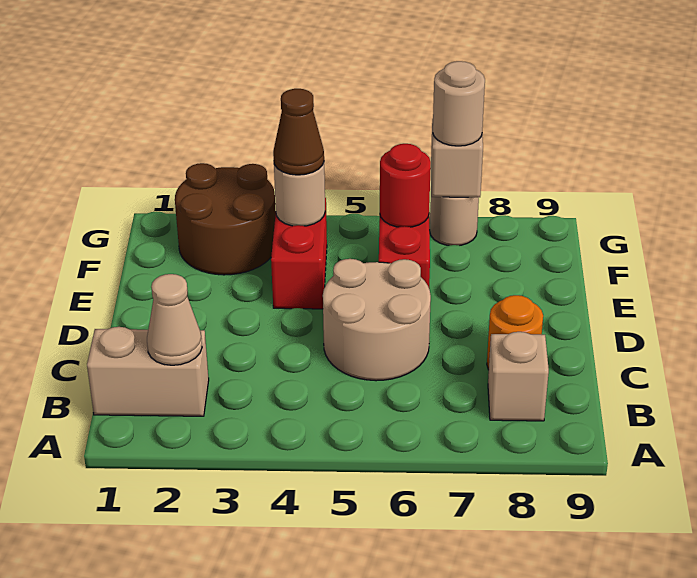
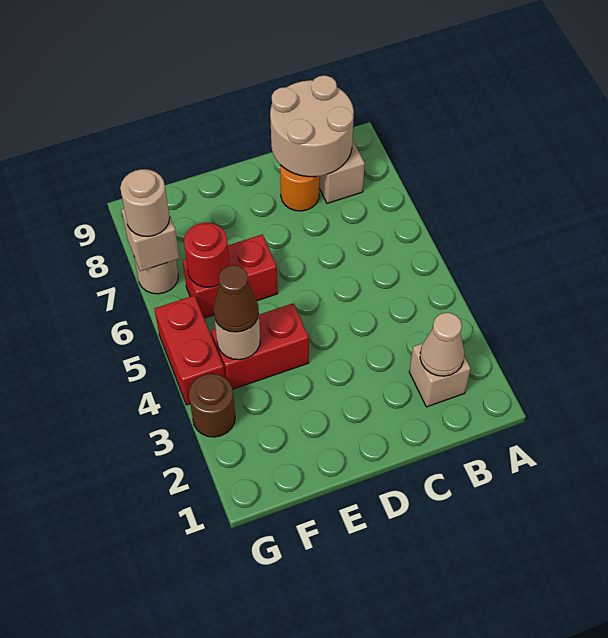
tan 1x2 brick [87,327,209,416] -> tan 1x1 brick [409,343,470,407]
tan 2x2 round brick [323,259,431,381] -> tan 2x2 round brick moved to [270,76,354,177]
brown 2x2 round brick [175,163,276,275] -> brown 1x1 round brick [189,374,235,437]
none -> red 1x2 brick [155,296,225,405]

